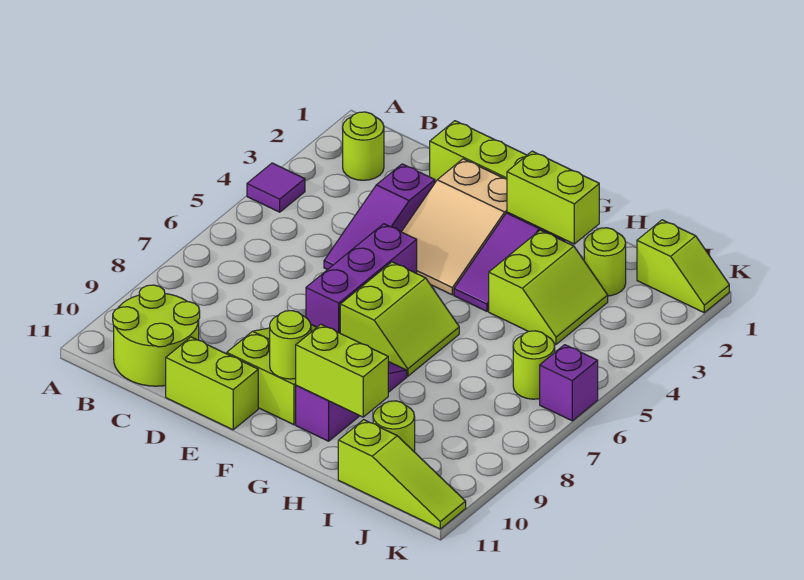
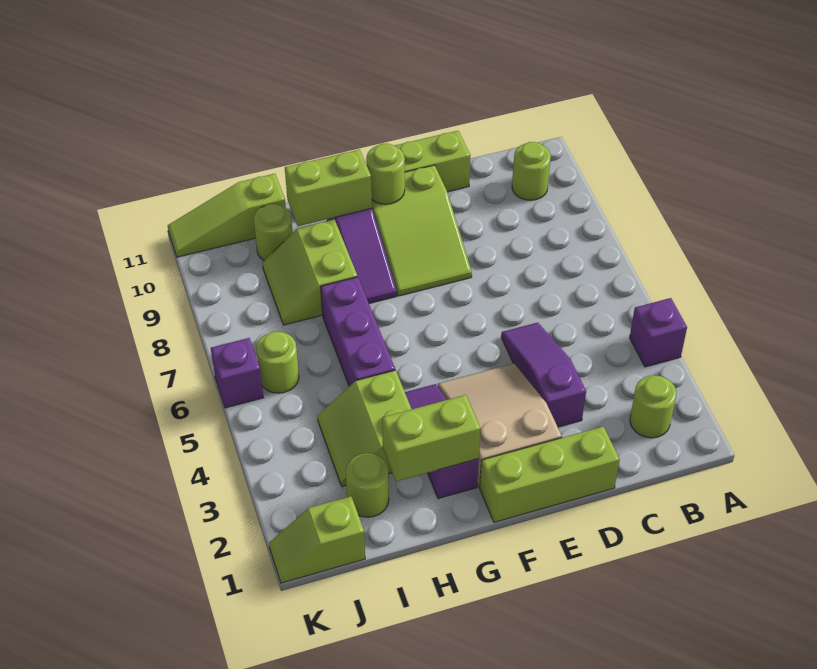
purple 1x1 tile [247,163,305,212] -> purple 1x1 brick [630,298,687,367]
lime 2x2 round brick [113,285,200,386] -> lime 1x1 round brick [512,142,551,200]
purple 1x3 brick [306,224,417,333] -> purple 1x3 brick moved to [321,277,395,386]
lime 2x2 slope [340,262,459,376] -> lime 2x2 slope moved to [262,219,357,325]

